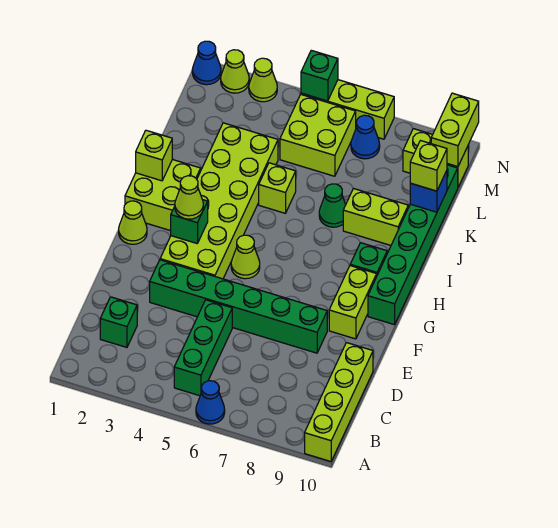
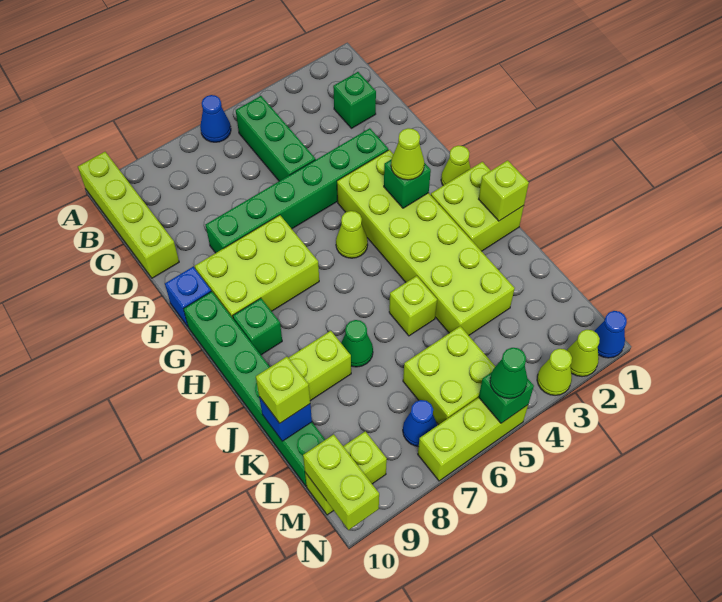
lime 1x2 brick [329,266,377,339] -> lime 2x3 brick [195,215,319,318]
none -> blue 1x1 brick [165,267,211,326]
none -> green 1x1 cone [490,348,527,399]

